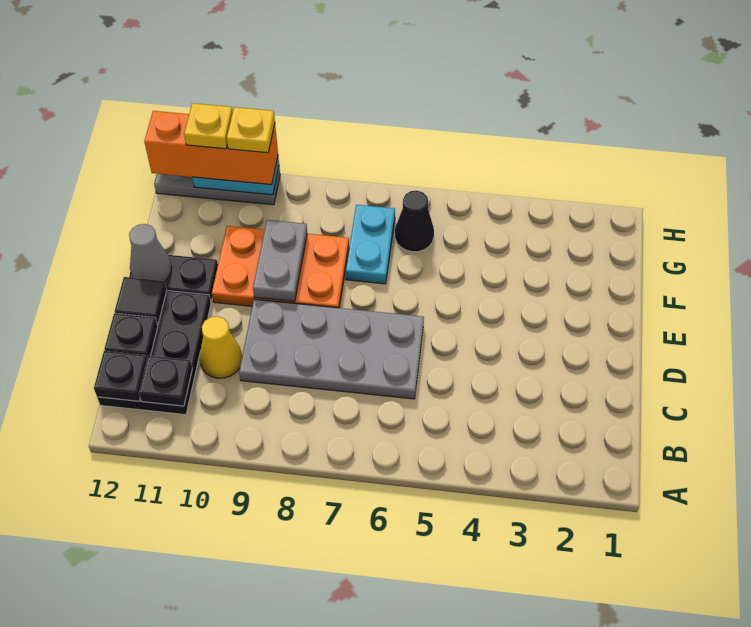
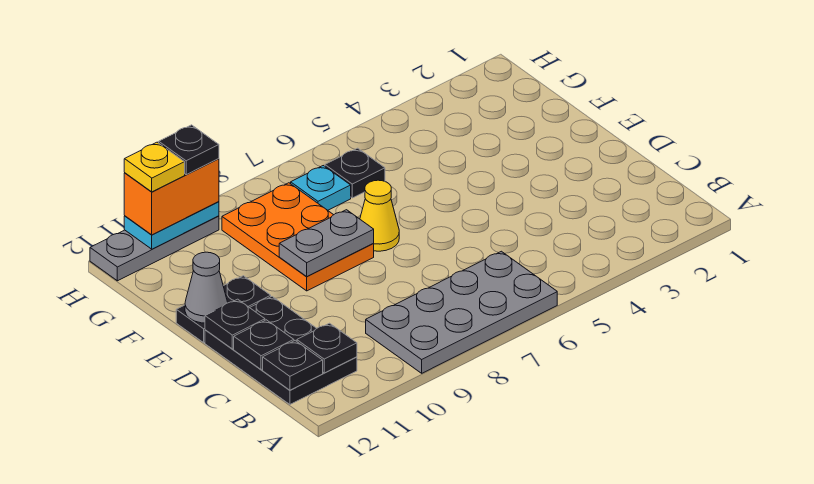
grey 2x4 plate [239,299,424,399] -> grey 2x4 plate moved to [366,251,557,373]
yellow 1x1 cone [200,316,242,378] -> yellow 1x1 cone moved to [360,180,399,251]
black 1x1 tile [115,277,167,325] -> black 1x1 plate [205,299,265,349]
orange 2x3 plate [212,226,349,308] -> orange 2x3 plate turned to [222,183,374,291]
grey 1x2 plate [253,220,307,301] -> grey 1x2 plate turned to [279,210,374,277]
cyan 1x2 plate [346,205,395,284] -> cyan 1x1 plate [291,166,351,210]
black 1x1 cone [395,190,434,252] -> black 1x1 plate [325,148,385,198]
orange 1x3 brick [144,111,278,185] -> orange 1x2 brick [124,159,219,235]
yellow 1x1 plate [227,107,275,153] -> black 1x1 plate [159,125,219,175]

